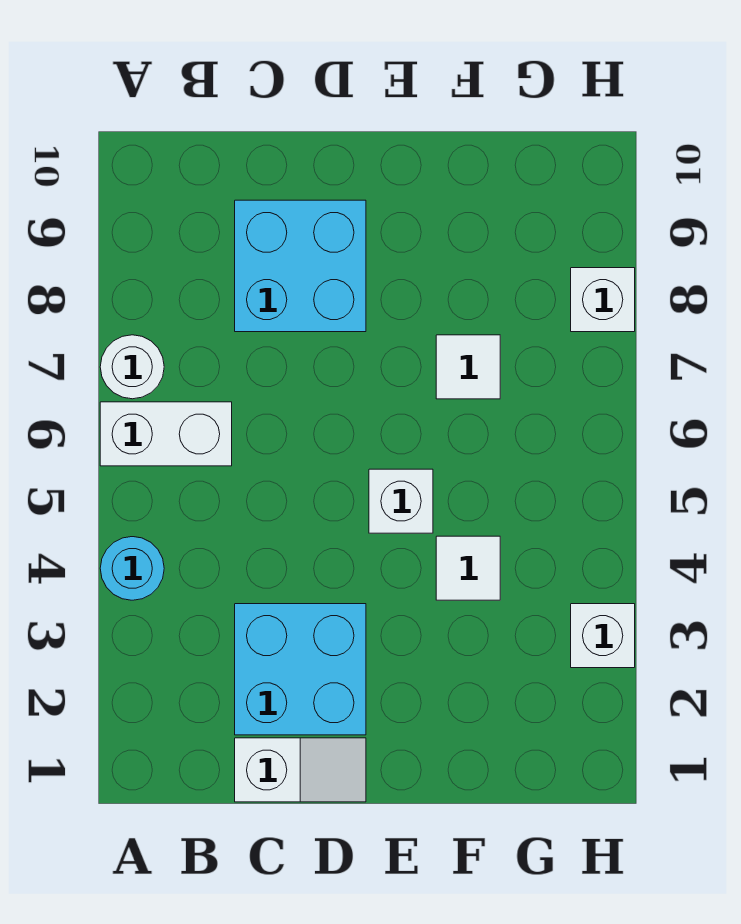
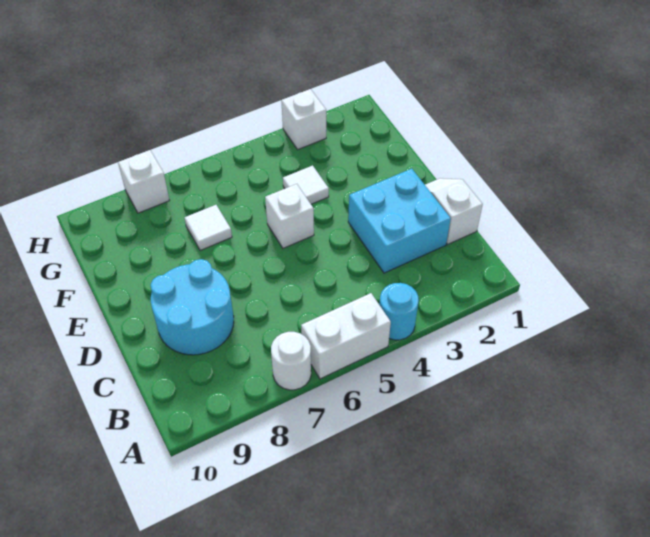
white 1x2 brick [100,402,232,466] -> white 1x2 brick turned to [301,293,391,379]
cyan 2x2 brick [235,200,366,332] -> cyan 2x2 round brick [151,259,234,355]

